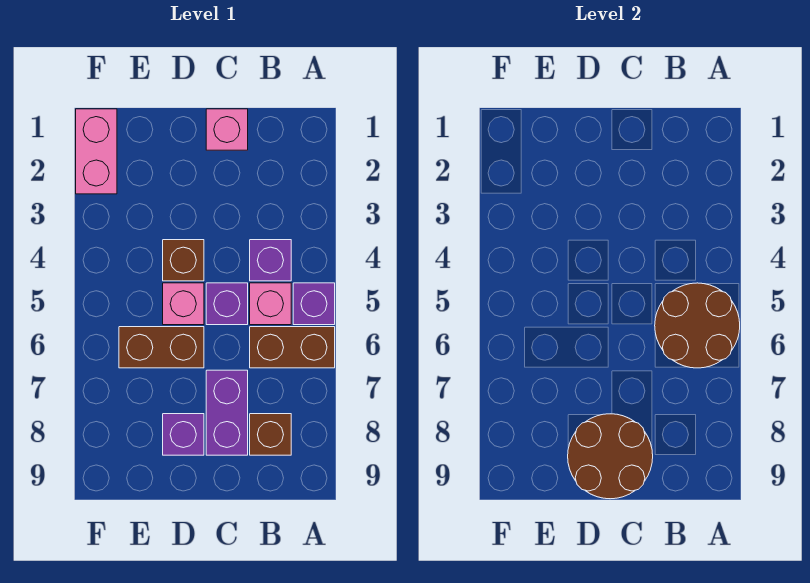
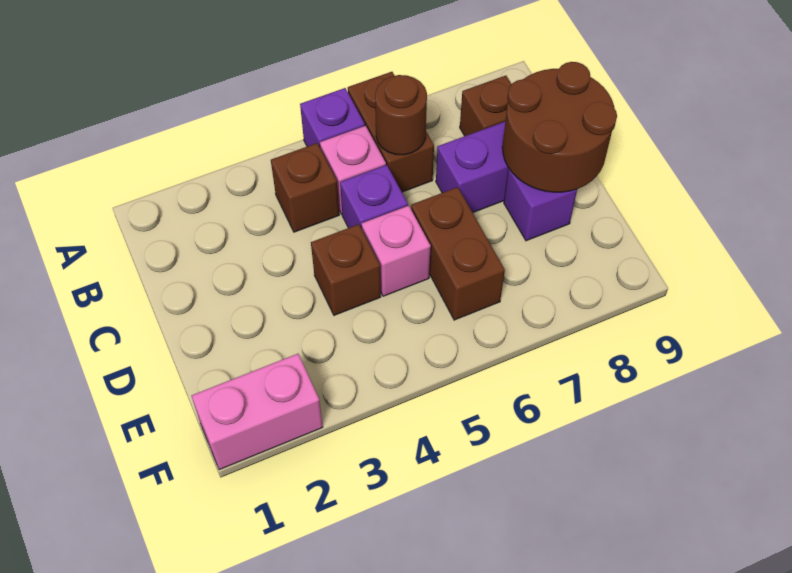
brown 2x2 round brick [655,283,740,368] -> brown 1x1 round brick [375,75,427,155]
purple 1x1 brick [250,240,291,281] -> brown 1x1 brick [271,143,339,232]
pink 1x1 brick [206,109,248,150] -> none

